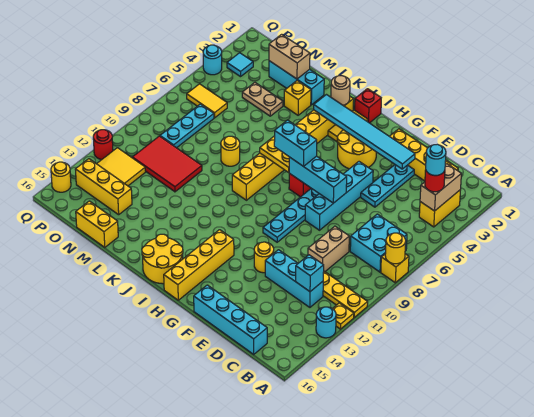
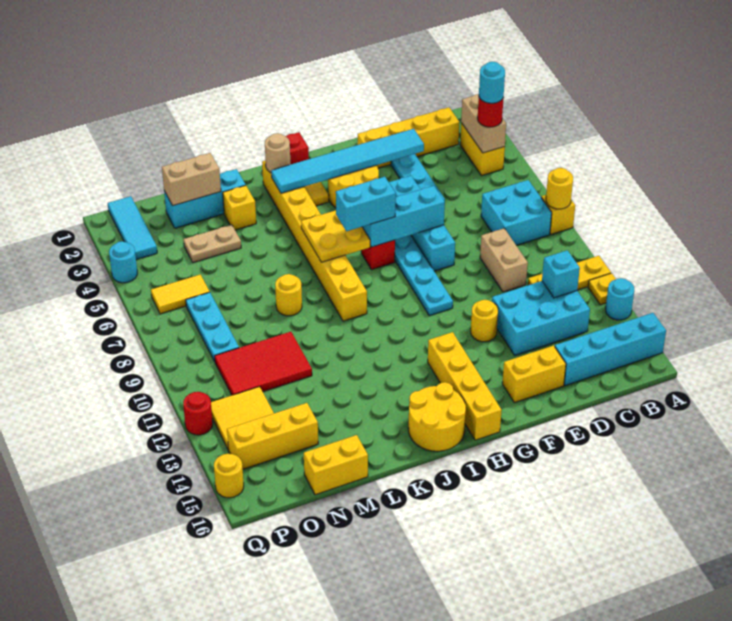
cyan 1x3 brick [265,250,323,307] -> cyan 2x3 brick [492,281,590,355]
cyan 1x4 brick [194,285,267,355] -> cyan 1x4 brick moved to [555,313,666,386]
none -> yellow 1x2 brick [502,346,566,403]
cyan 1x1 tile [227,53,253,77] -> cyan 1x3 tile [108,196,157,260]

